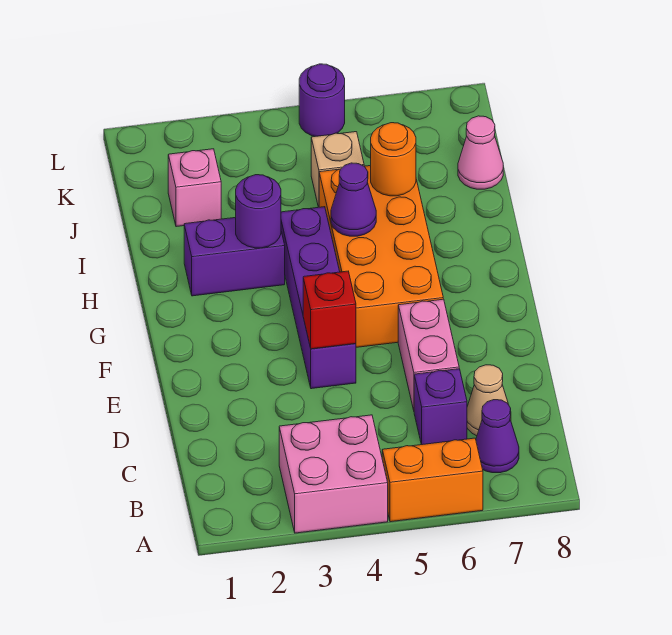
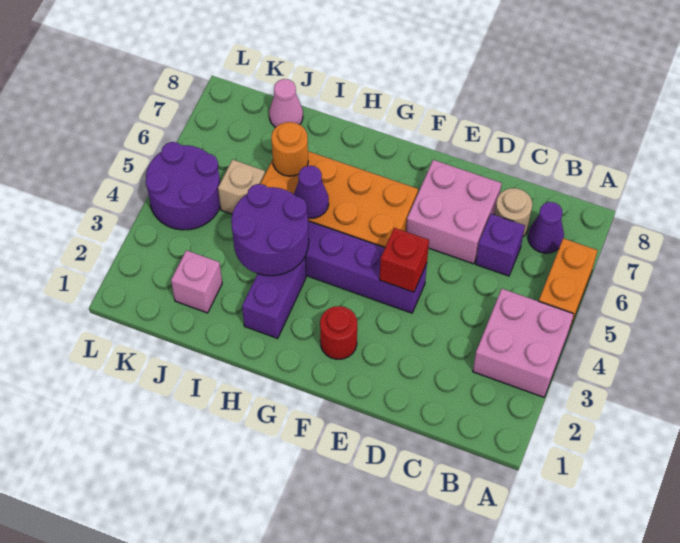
tan 1x1 cone [467,365,511,436] -> tan 1x1 round brick [494,188,532,237]
pink 1x2 brick [398,299,459,410] -> pink 2x2 brick [406,160,502,264]
none -> red 1x1 round brick [320,306,357,359]
purple 1x1 round brick [236,175,281,248] -> purple 2x2 round brick [231,184,309,276]
purple 1x1 round brick [299,64,345,136] -> purple 2x2 round brick [146,142,220,230]

